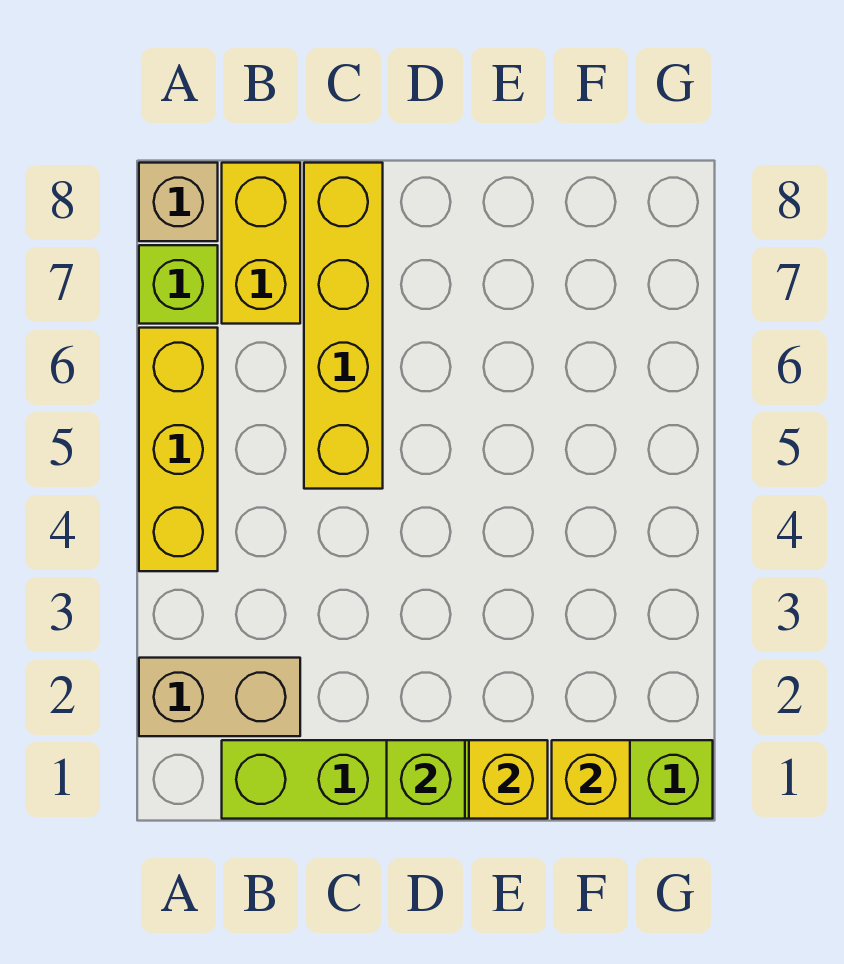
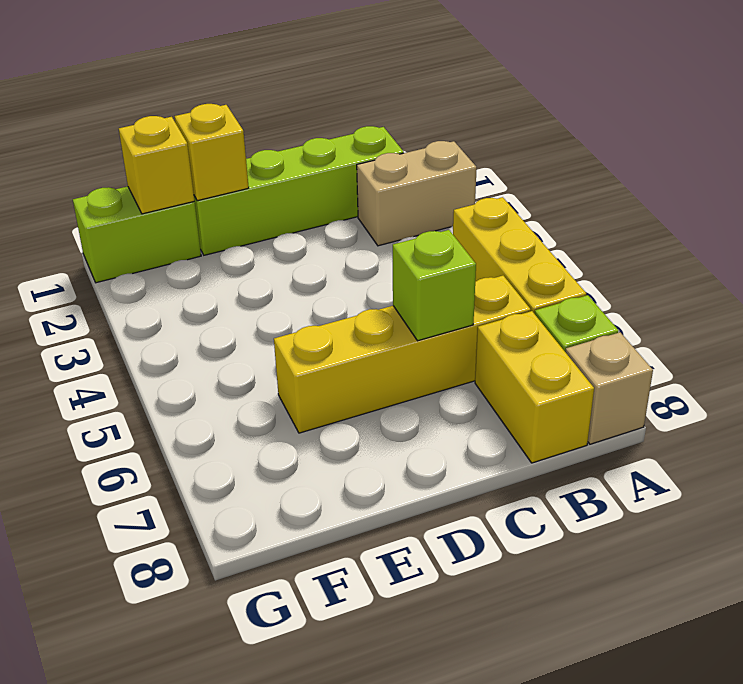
yellow 1x4 brick [304,163,383,489] -> yellow 1x4 brick turned to [274,276,531,433]
lime 1x1 brick [387,740,465,819] -> lime 1x1 brick moved to [393,230,476,341]

